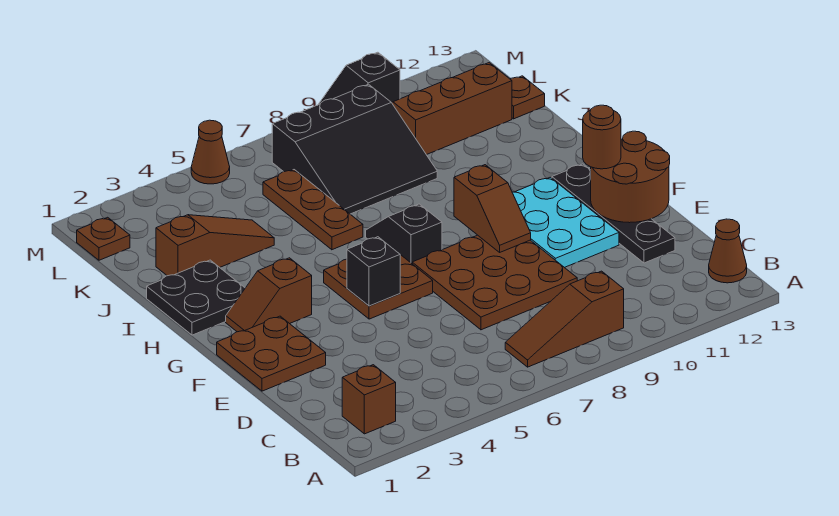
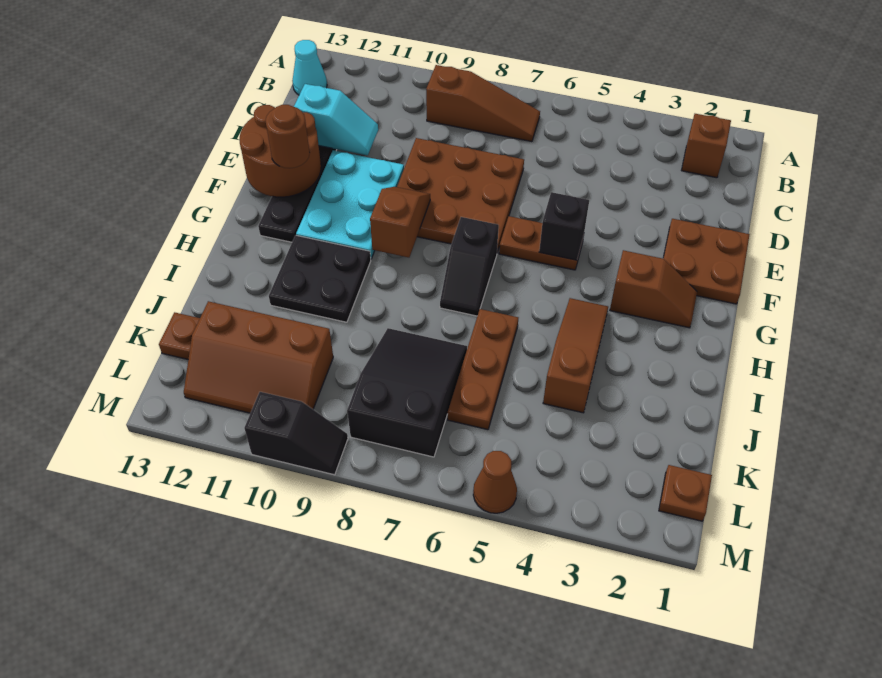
brown 1x1 cone [709,219,747,283] -> cyan 1x1 cone [292,40,327,95]
none -> cyan 1x2 slope [294,84,378,155]
brown 2x2 plate [324,255,433,319] -> brown 1x2 plate [499,216,584,270]
black 2x2 plate [147,260,245,335] -> black 2x2 plate moved to [269,235,371,322]
brown 1x3 slope [156,215,274,276] -> brown 1x3 slope turned to [543,298,608,413]
black 3x3 slope [272,84,437,214] -> black 2x3 slope [347,328,467,457]

